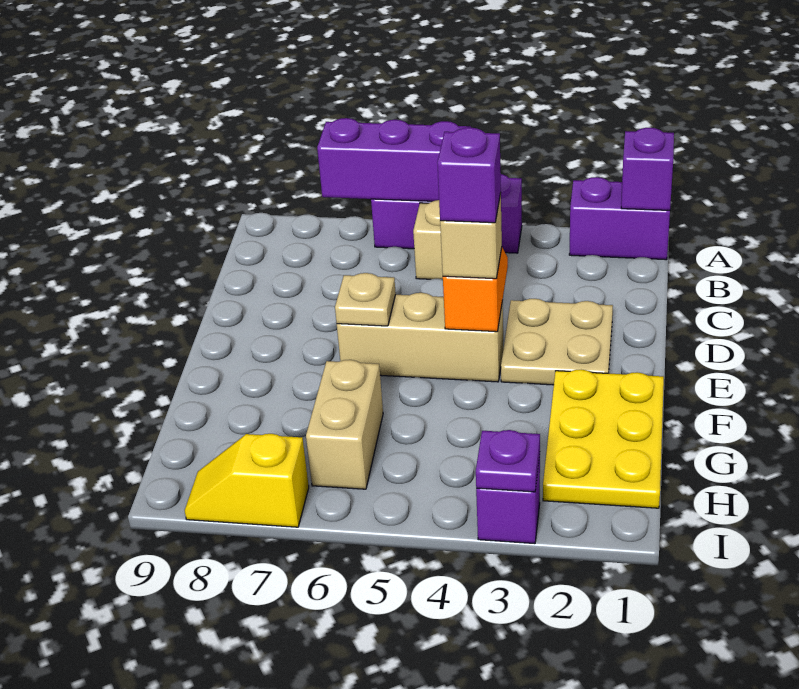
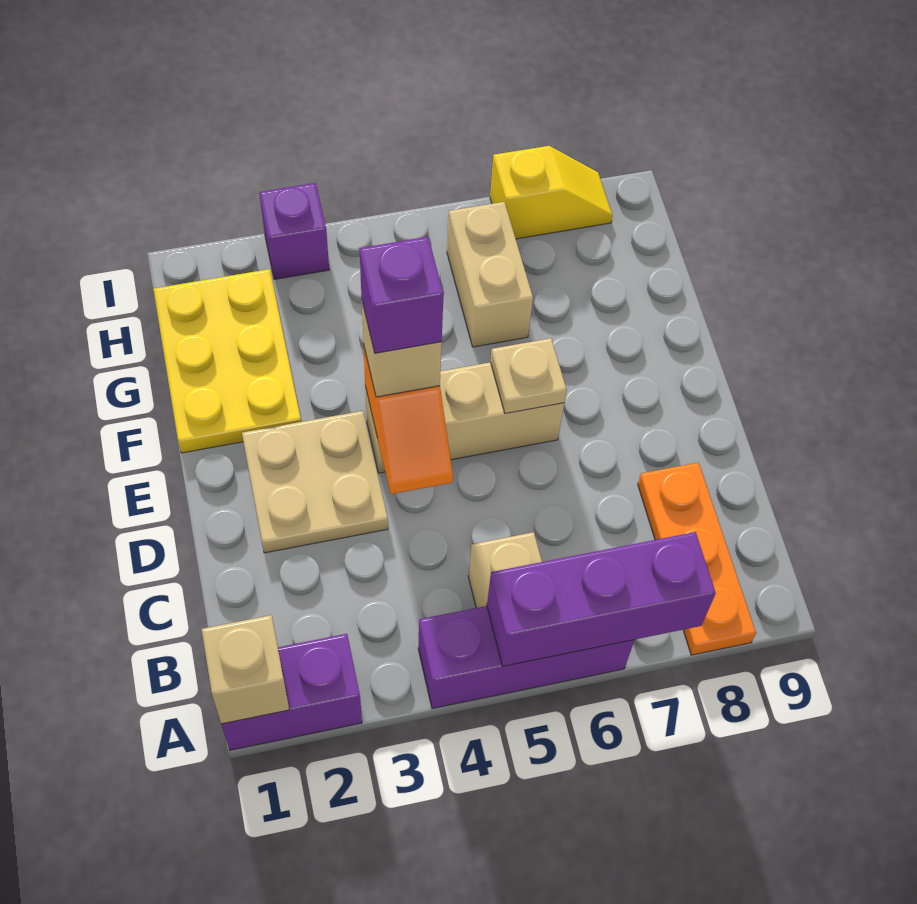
purple 1x1 brick [621,128,674,210] -> tan 1x1 brick [202,615,289,724]
none -> orange 1x3 plate [638,463,756,655]
purple 1x1 plate [476,430,540,492] -> none

